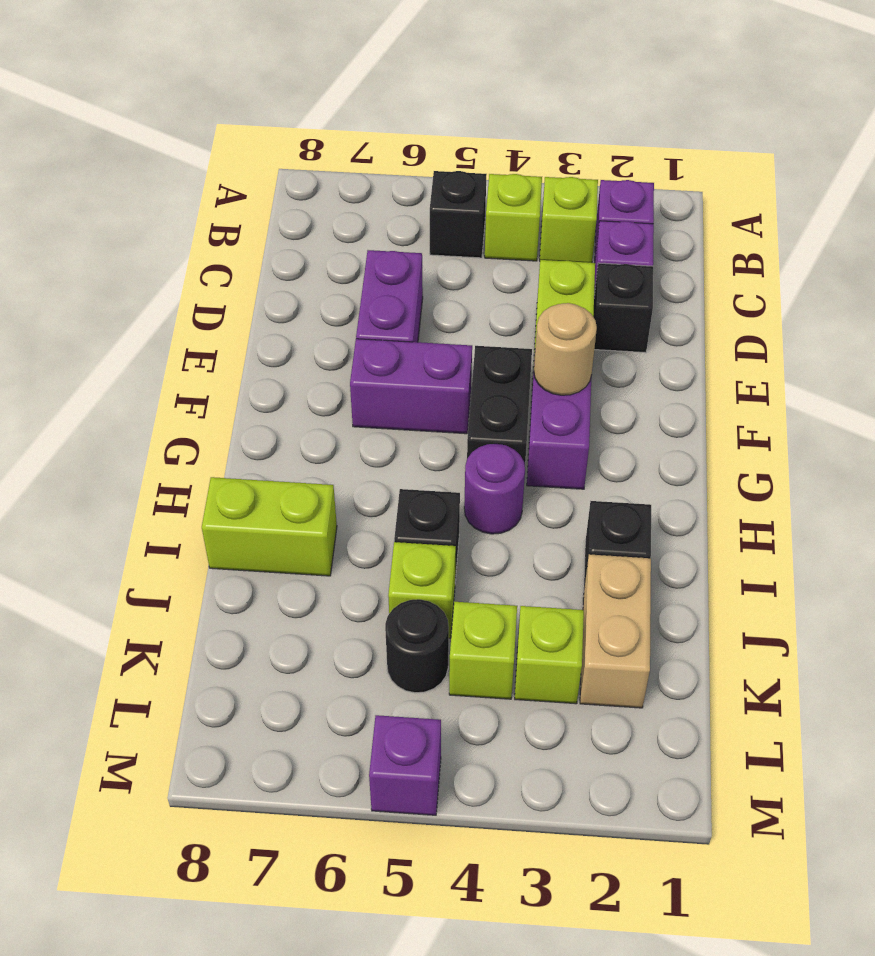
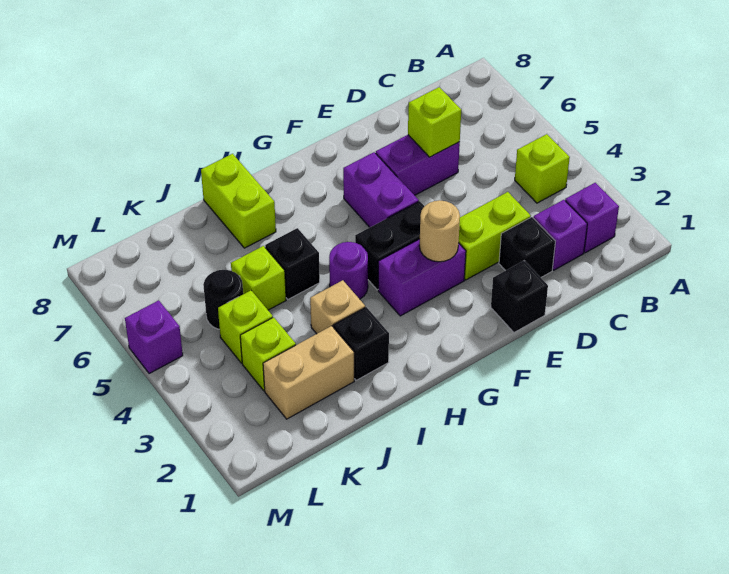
lime 1x1 brick [540,177,598,263] -> lime 1x1 brick moved to [408,87,461,157]
black 1x1 brick [430,171,487,258] -> black 1x1 brick moved to [491,261,548,333]
none -> tan 1x1 brick [310,280,365,334]

